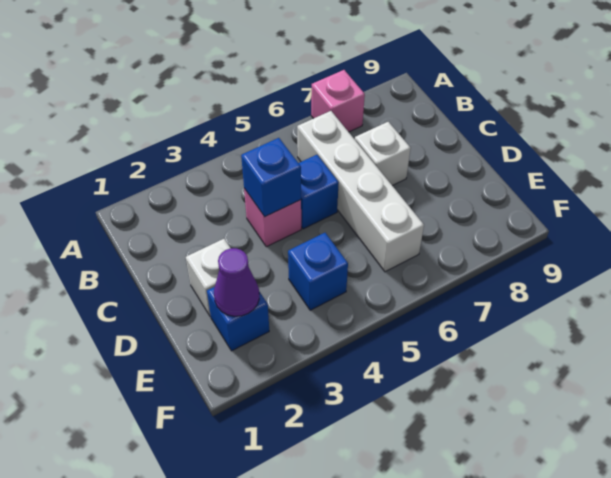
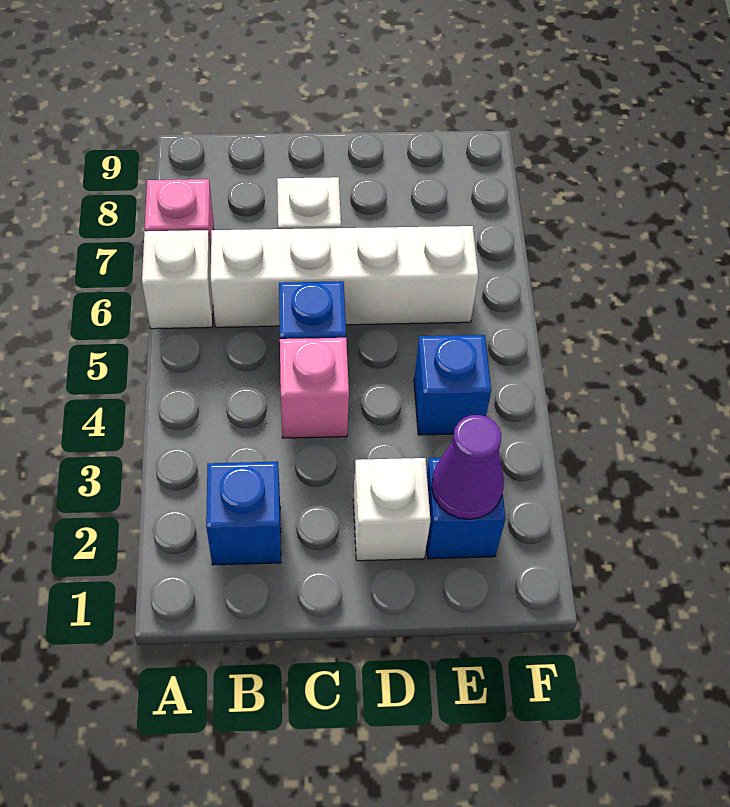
none -> white 1x1 brick [142,230,213,329]
blue 1x1 brick [241,138,301,217] -> blue 1x1 brick moved to [206,462,281,565]

